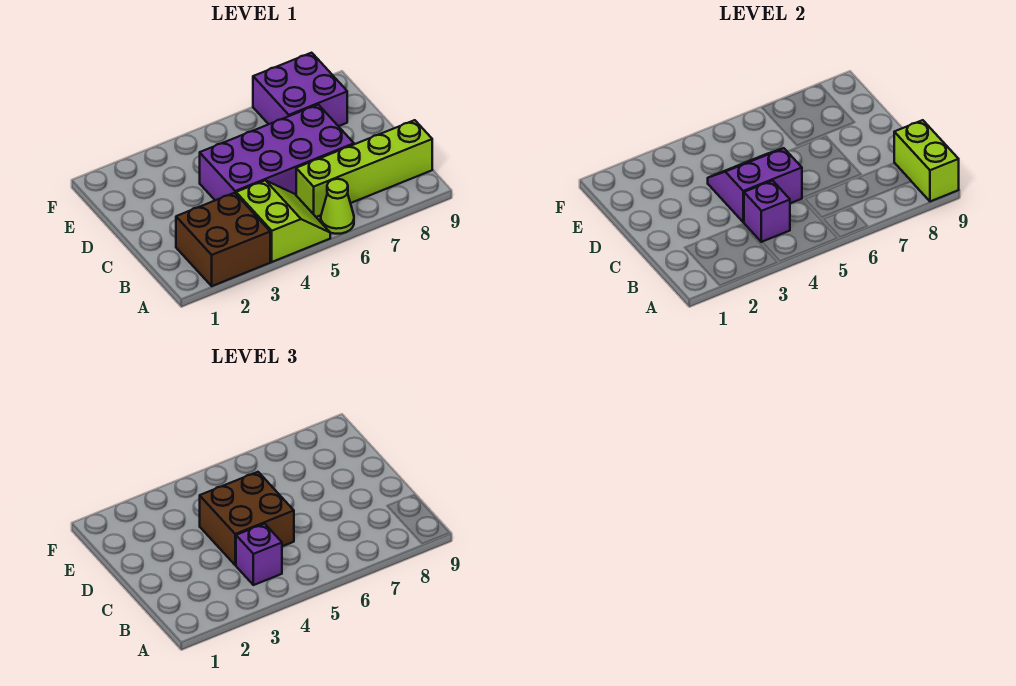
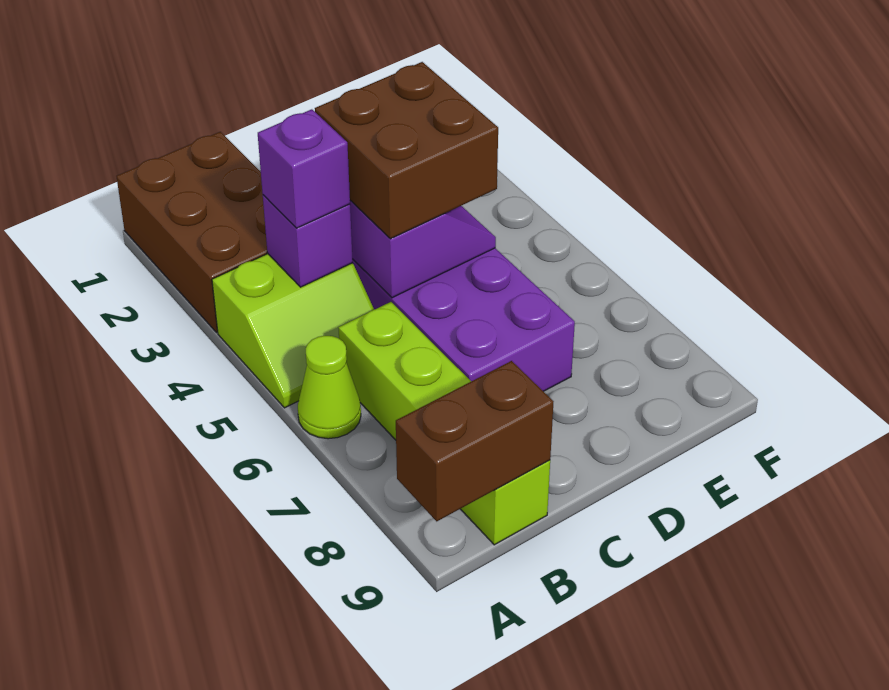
brown 2x2 brick [176,193,270,286] -> brown 2x3 brick [116,132,268,333]
lime 1x2 brick [894,120,959,201] -> brown 1x2 brick [396,361,554,521]
purple 2x2 brick [253,53,347,126] -> none

